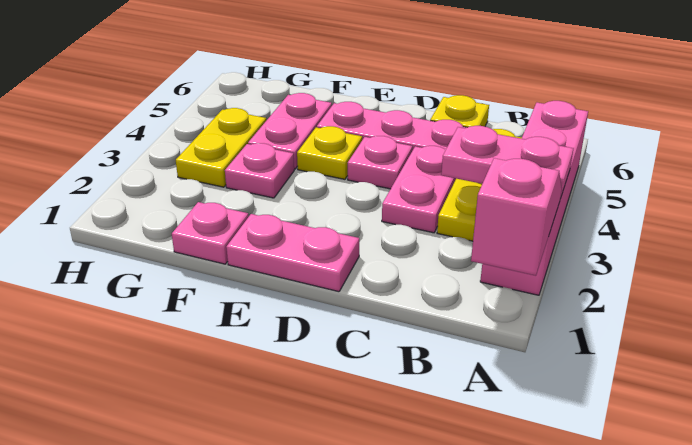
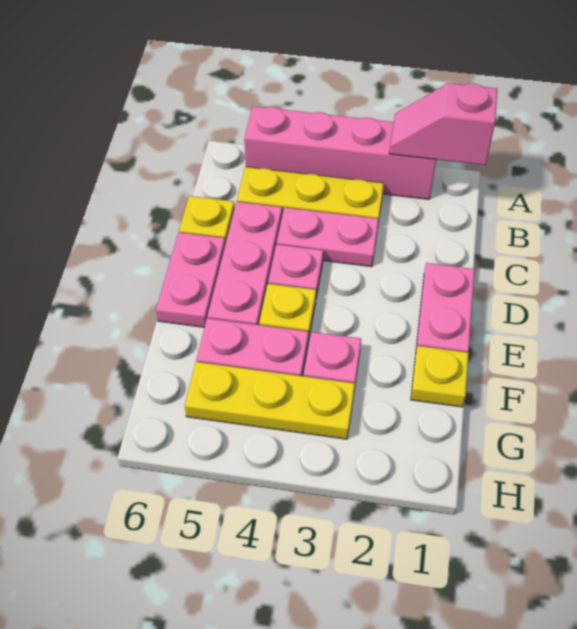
pink 1x2 plate [441,126,574,198] -> pink 1x2 plate moved to [156,232,225,327]
pink 1x1 plate [172,202,249,264] -> yellow 1x1 plate [411,346,469,407]
yellow 1x2 plate [176,108,266,187] -> yellow 1x3 plate [185,362,355,439]

